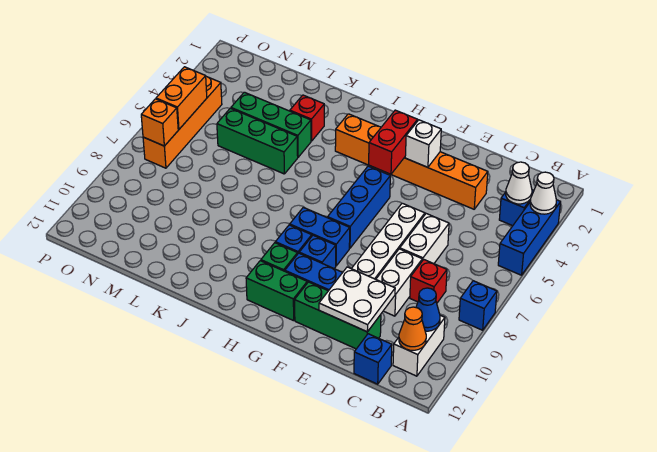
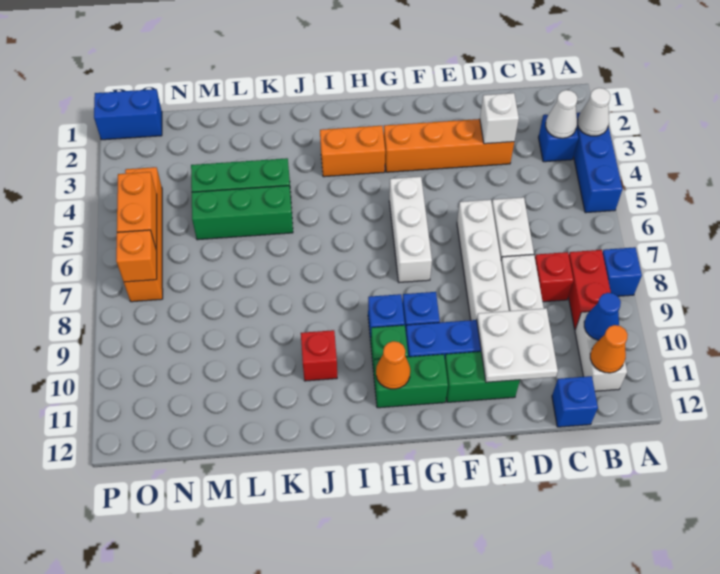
green 1x3 brick [295,282,381,349] -> green 1x2 brick [445,352,520,402]
white 1x1 brick [405,120,441,167] -> white 1x1 brick moved to [480,93,519,144]
red 1x2 brick [369,110,418,174] -> red 1x2 brick moved to [568,250,611,329]
blue 1x3 brick [328,166,390,248] -> white 1x3 brick [389,177,432,282]
blue 1x2 brick [290,207,350,266] -> blue 1x2 brick moved to [94,89,162,140]
none -> orange 1x1 cone [376,341,410,389]
red 1x1 brick [290,95,324,141] -> red 1x1 brick moved to [301,330,337,381]

